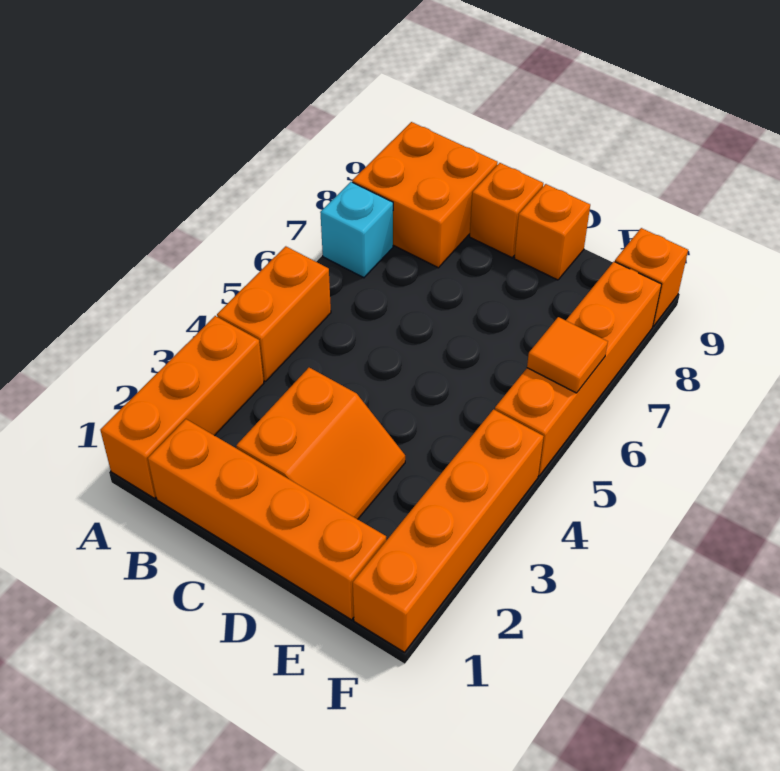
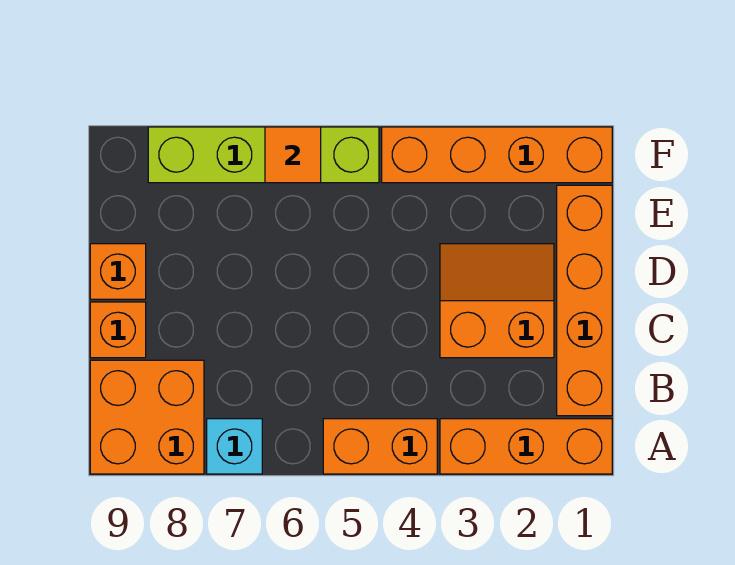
orange 1x4 brick [495,262,661,476] -> lime 1x4 brick [148,127,379,183]
orange 1x1 brick [615,228,688,327] -> none

